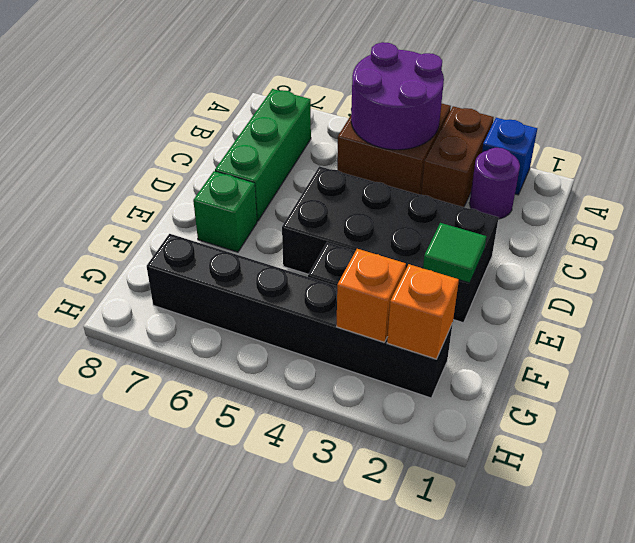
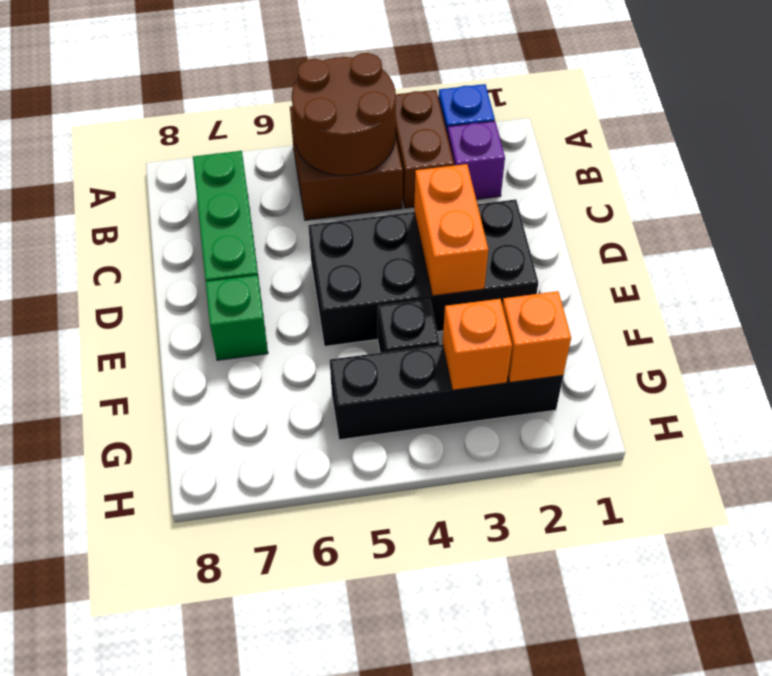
purple 2x2 round brick [351,42,444,150] -> brown 2x2 round brick [292,53,396,176]
purple 1x1 round brick [469,148,520,219] -> purple 1x1 brick [447,121,505,200]
none -> orange 1x2 brick [414,164,488,296]
green 1x1 tile [423,223,486,283] -> none
black 1x6 brick [147,234,453,398] -> black 1x4 brick [330,345,563,440]

